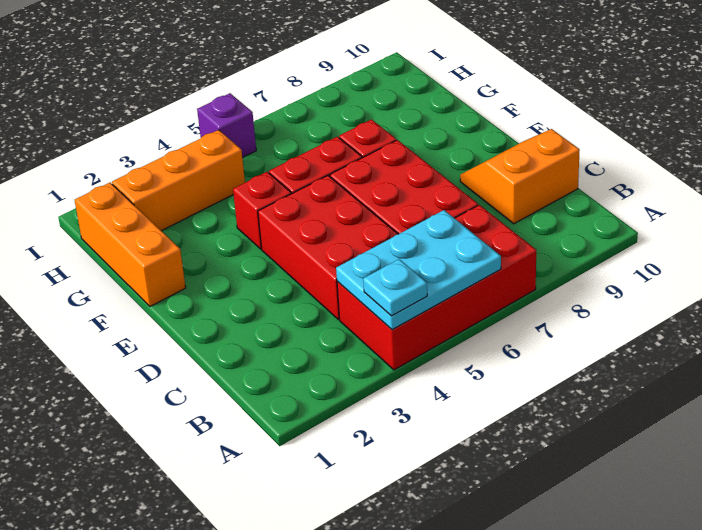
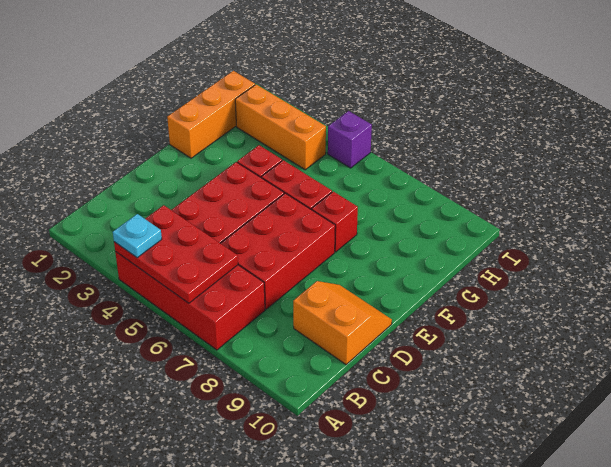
cyan 2x3 plate [336,210,501,330] -> red 2x3 plate [114,205,238,303]

